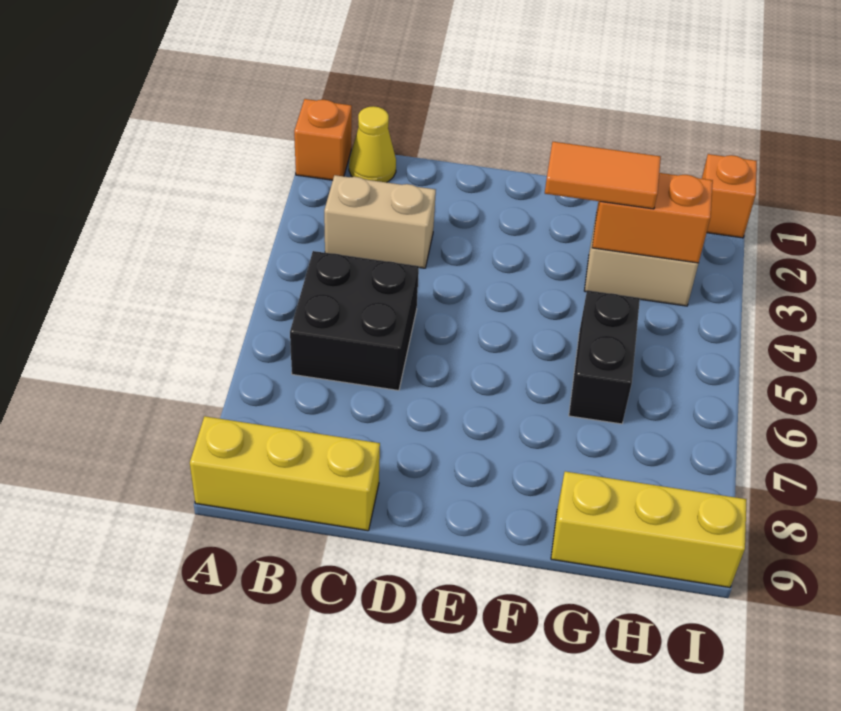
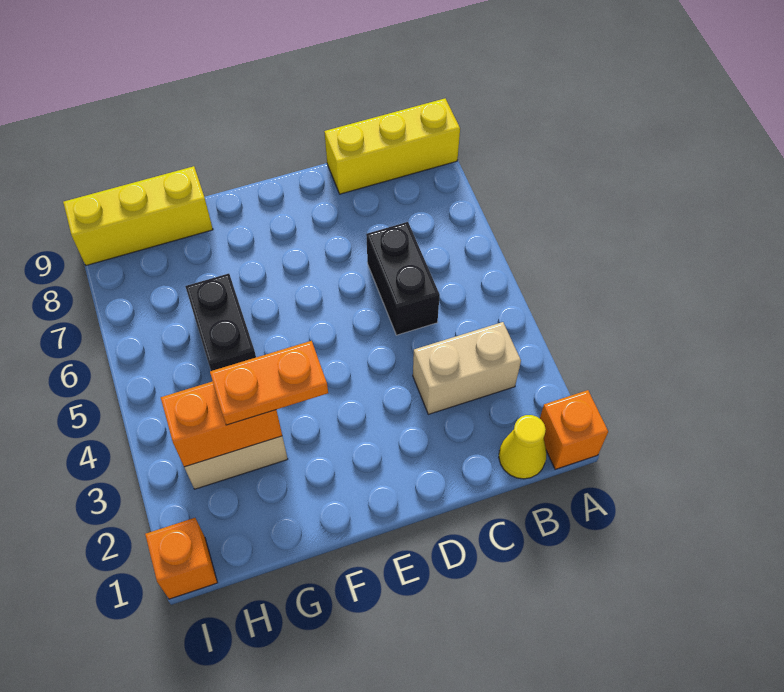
black 2x2 brick [290,251,419,390] -> black 1x2 brick [366,222,440,335]
orange 1x2 tile [545,142,661,209] -> orange 1x2 plate [210,341,328,425]

